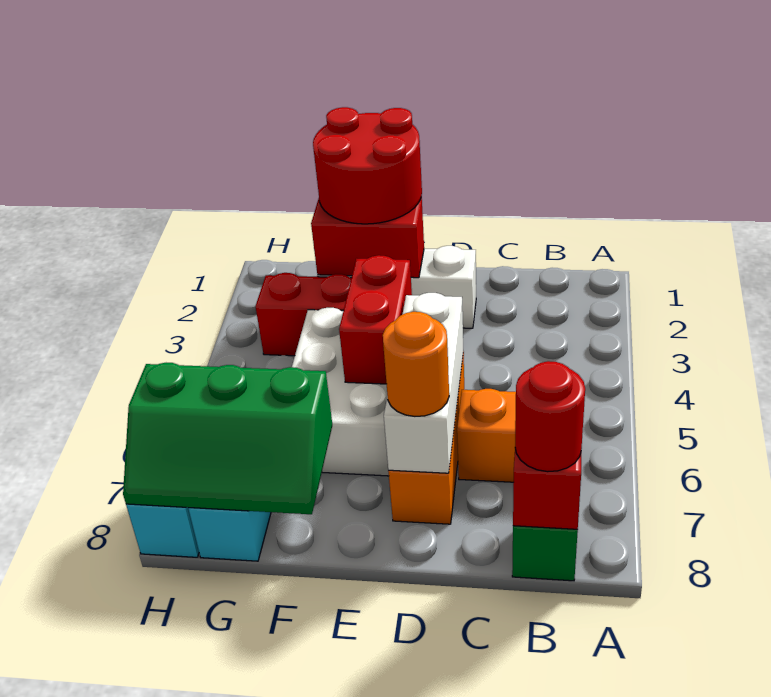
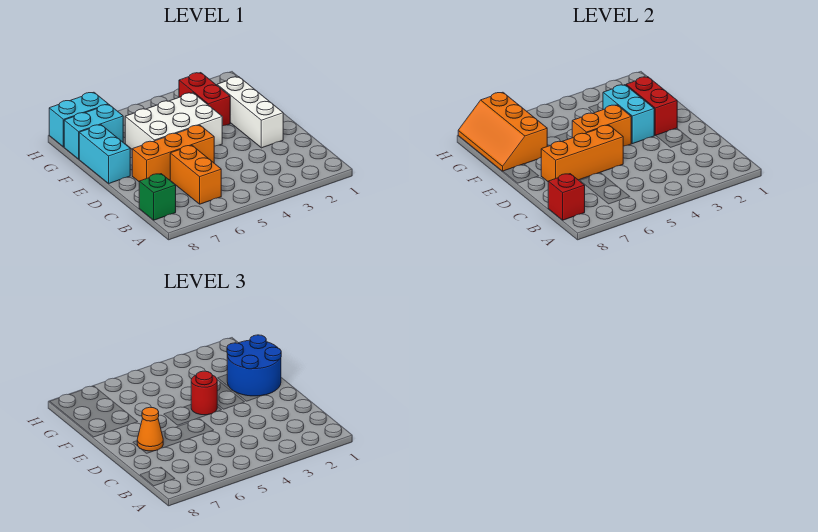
red 1x1 round brick [515,361,585,472] -> red 1x1 round brick moved to [191,371,217,415]
white 1x3 brick [384,293,463,473] -> orange 1x3 brick [541,125,623,181]
orange 1x1 round brick [383,312,449,416] -> orange 1x1 cone [137,407,163,451]
red 2x2 round brick [313,107,422,224] -> blue 2x2 round brick [227,335,281,396]
none -> cyan 1x2 brick [603,85,654,144]
red 1x2 brick [339,255,412,384] -> orange 1x2 brick [572,105,631,146]
none -> cyan 1x2 brick [79,125,130,183]
green 2x3 slope [123,363,332,514] -> orange 2x3 slope [458,92,547,171]

